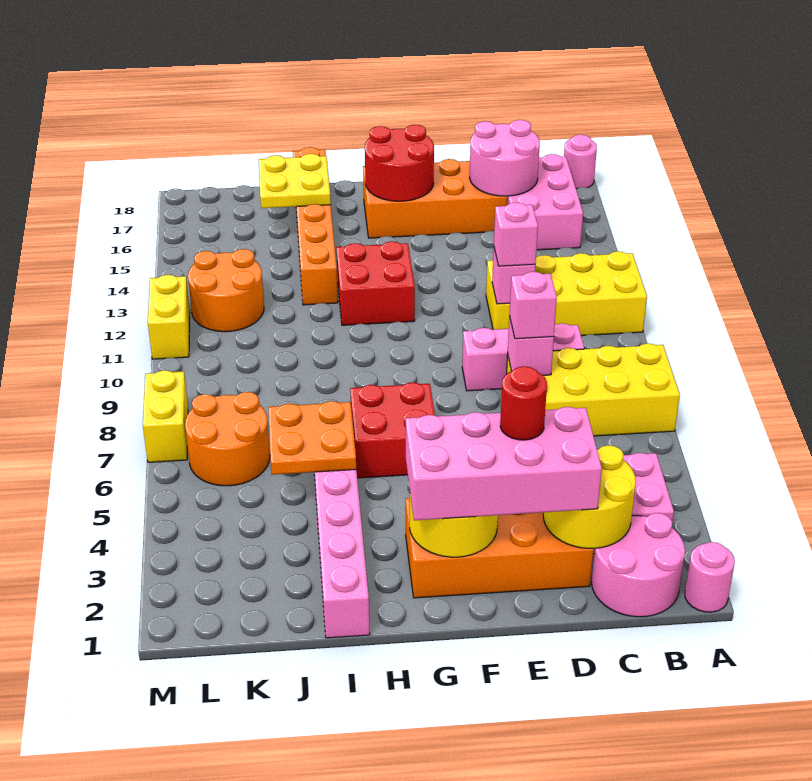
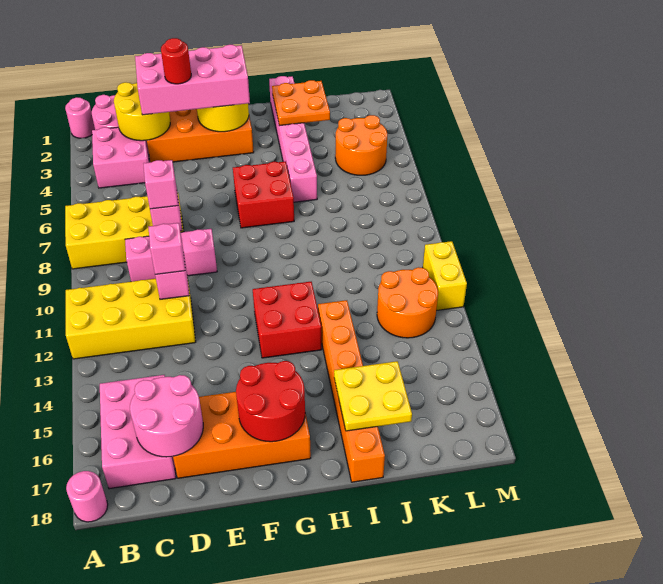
orange 2x2 plate [268,401,356,475] -> orange 2x2 plate moved to [272,80,330,126]
orange 2x2 round brick [185,392,270,486] -> orange 2x2 round brick moved to [335,115,387,175]
yellow 1x2 brick [143,370,188,462] -> none

